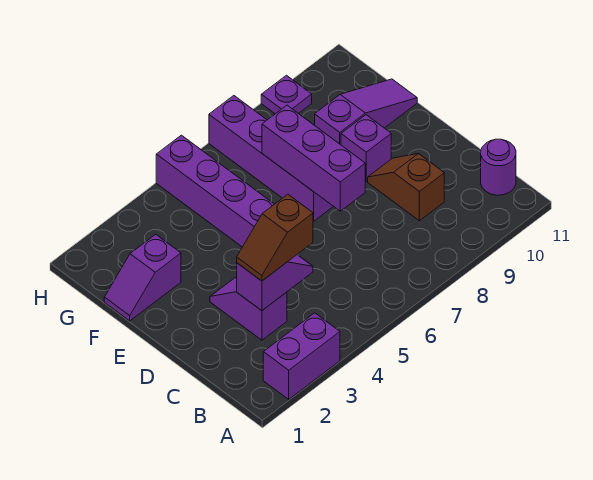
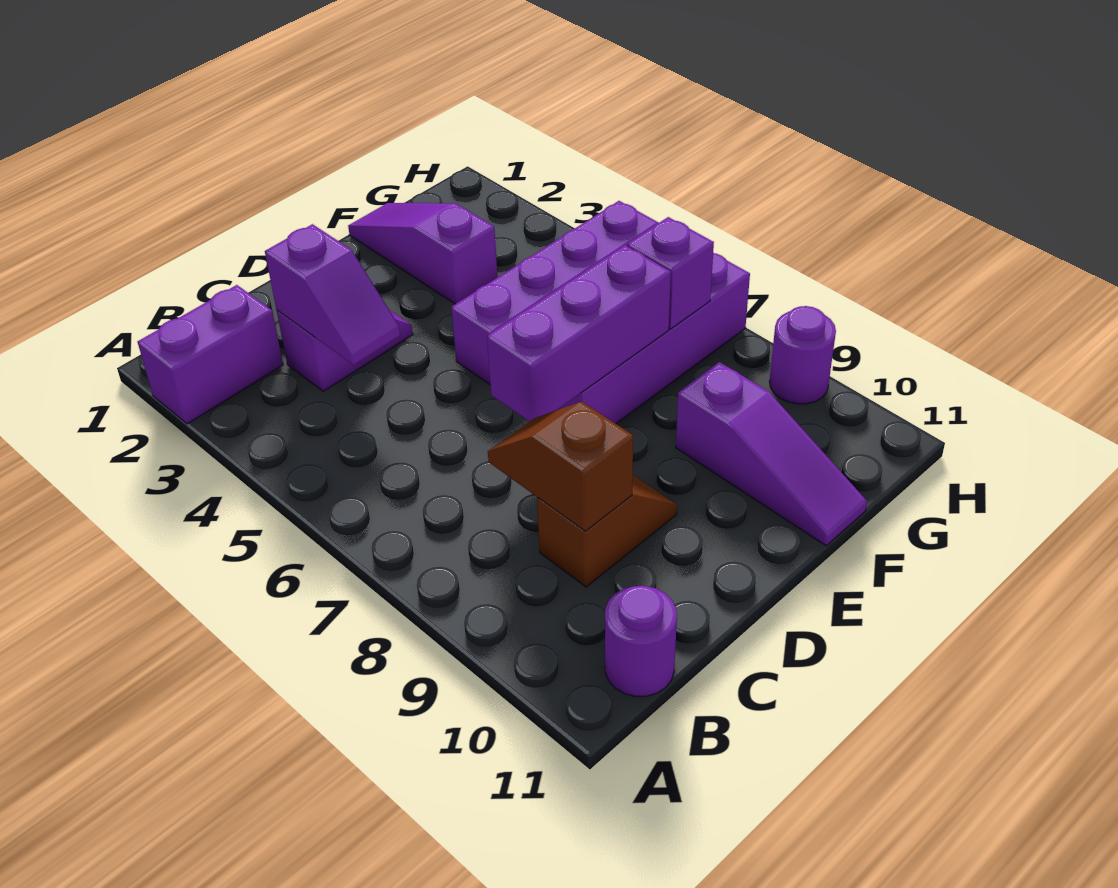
purple 1x2 brick [263,313,340,399] -> purple 1x2 brick turned to [138,285,283,424]
brown 1x2 slope [237,194,313,281] -> brown 1x2 slope moved to [488,402,633,531]
purple 1x1 brick [341,115,391,181] -> purple 1x1 brick moved to [627,217,714,329]
purple 1x2 slope [104,234,181,321] -> purple 1x3 slope [348,203,498,304]
purple 1x1 plate [261,75,312,114] -> purple 1x1 round brick [769,306,836,404]

